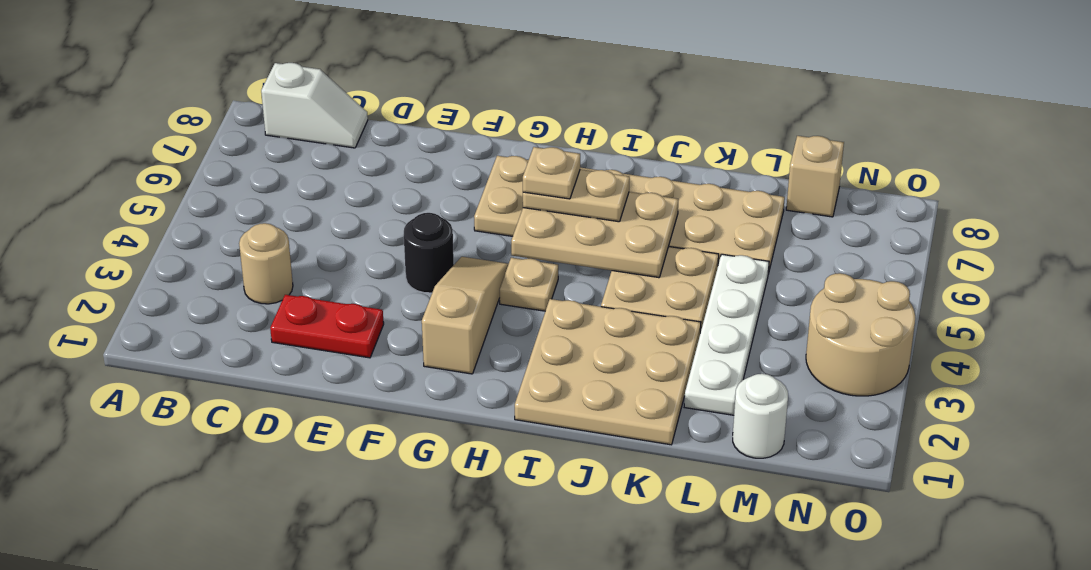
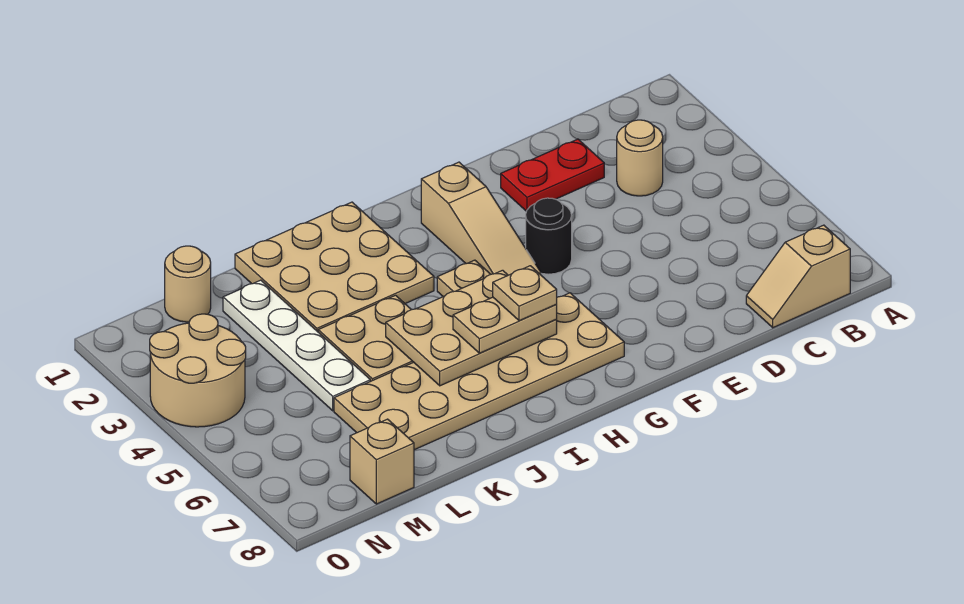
white 1x2 slope [261,63,368,148] -> tan 1x2 slope [746,225,850,328]
white 1x1 round brick [733,374,788,458] -> tan 1x1 round brick [165,246,211,322]

